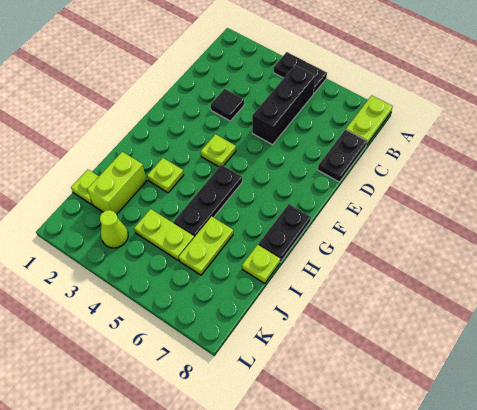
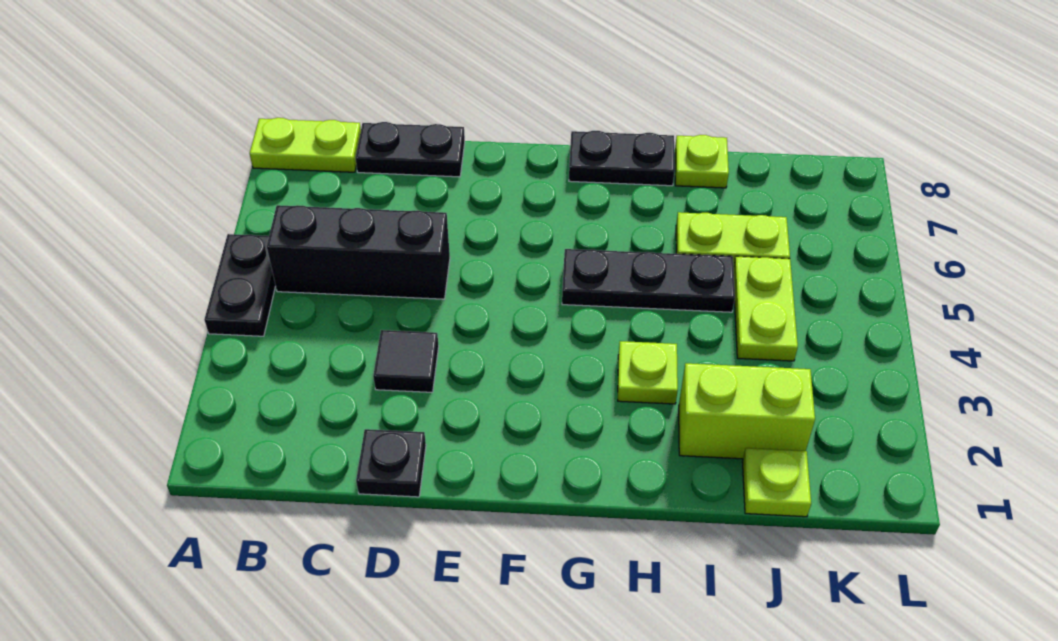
none -> black 1x1 plate [356,429,426,497]
lime 1x1 plate [201,134,236,167] -> none
lime 1x1 cone [100,210,128,248] -> none

